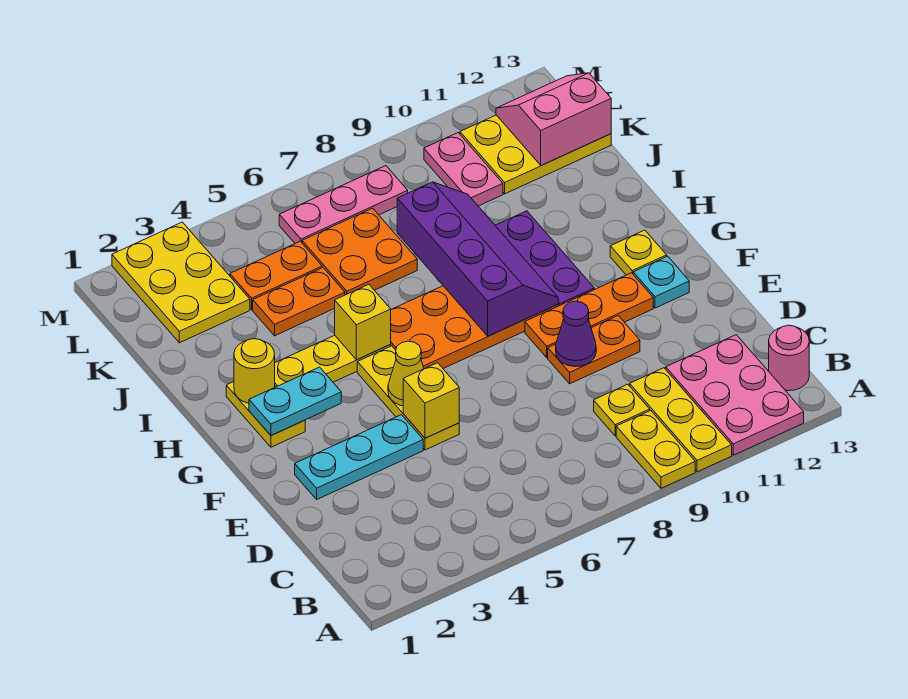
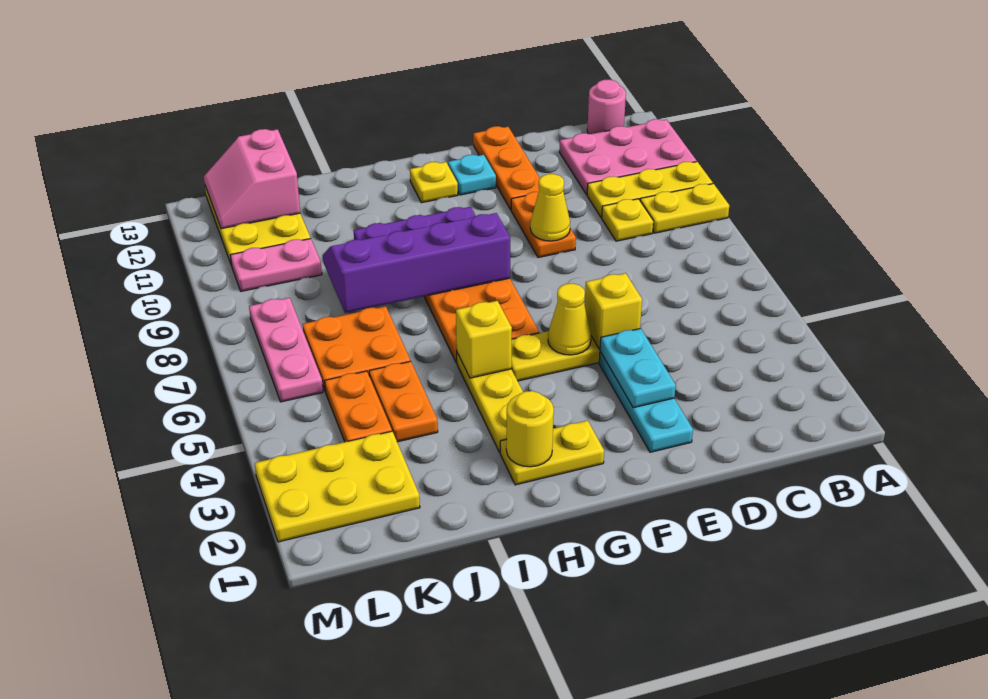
purple 1x1 cone [556,301,596,367] -> yellow 1x1 cone [530,174,570,241]
orange 1x3 plate [525,273,653,357] -> orange 1x3 plate moved to [473,126,540,210]
cyan 1x2 plate [249,367,341,436] -> cyan 1x2 plate moved to [600,328,676,408]

